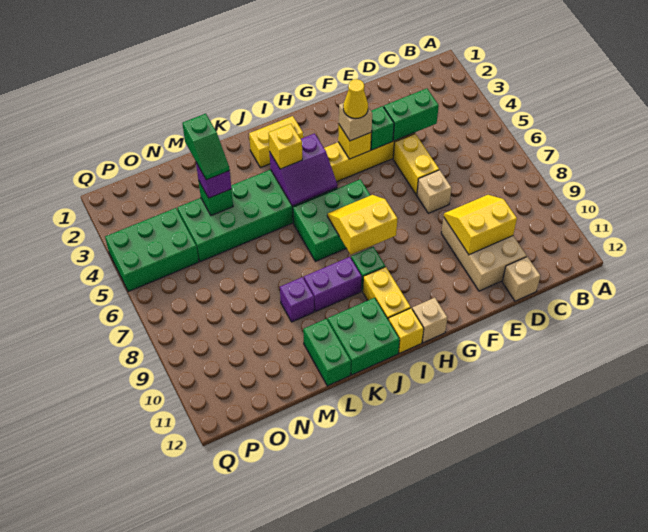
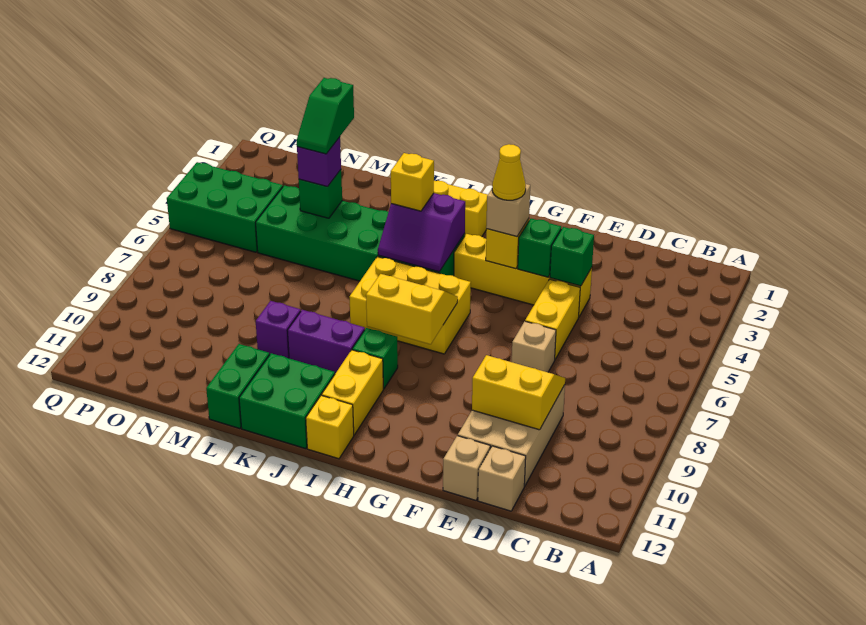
green 1x2 brick [384,88,439,141] -> green 1x1 brick [550,227,594,286]
green 2x3 brick [293,179,370,262] -> yellow 2x3 brick [349,257,471,354]
tan 1x1 brick [412,298,447,343] -> tan 1x1 brick moved to [443,436,490,500]

